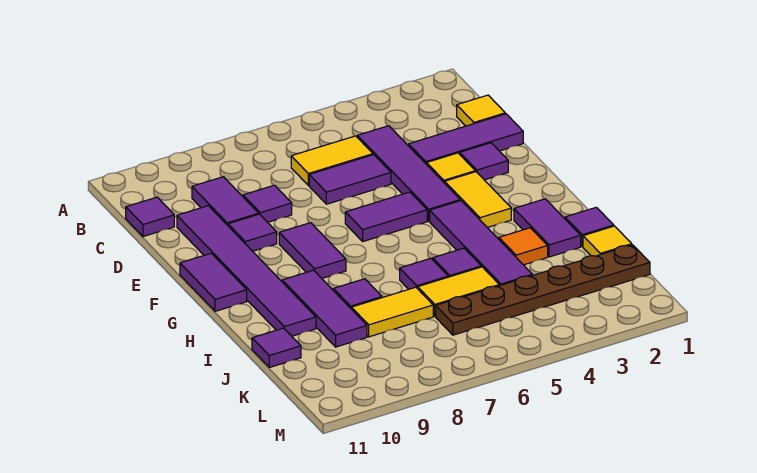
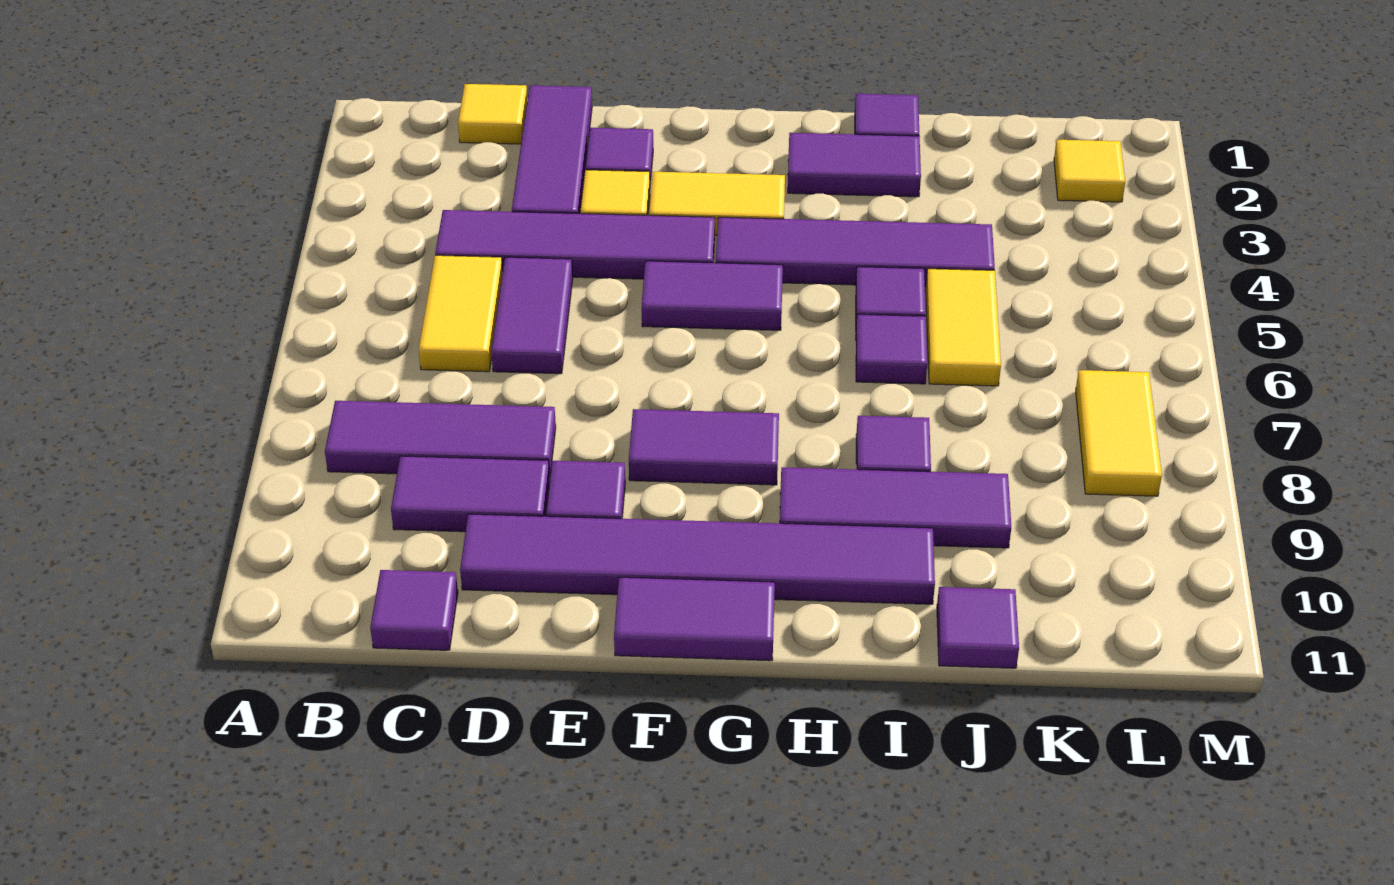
purple 1x1 tile [243,185,292,222] -> purple 1x3 tile [325,401,556,477]
purple 1x2 tile [345,192,427,241] -> purple 1x2 tile turned to [642,261,783,330]
orange 1x1 tile [499,228,548,265] -> none
yellow 1x1 tile [583,226,632,256] -> yellow 1x1 tile moved to [1054,140,1125,202]
yellow 1x2 tile [351,287,433,337] -> yellow 1x2 tile moved to [1076,370,1162,496]
brown 1x6 plate [436,245,650,335] -> none

